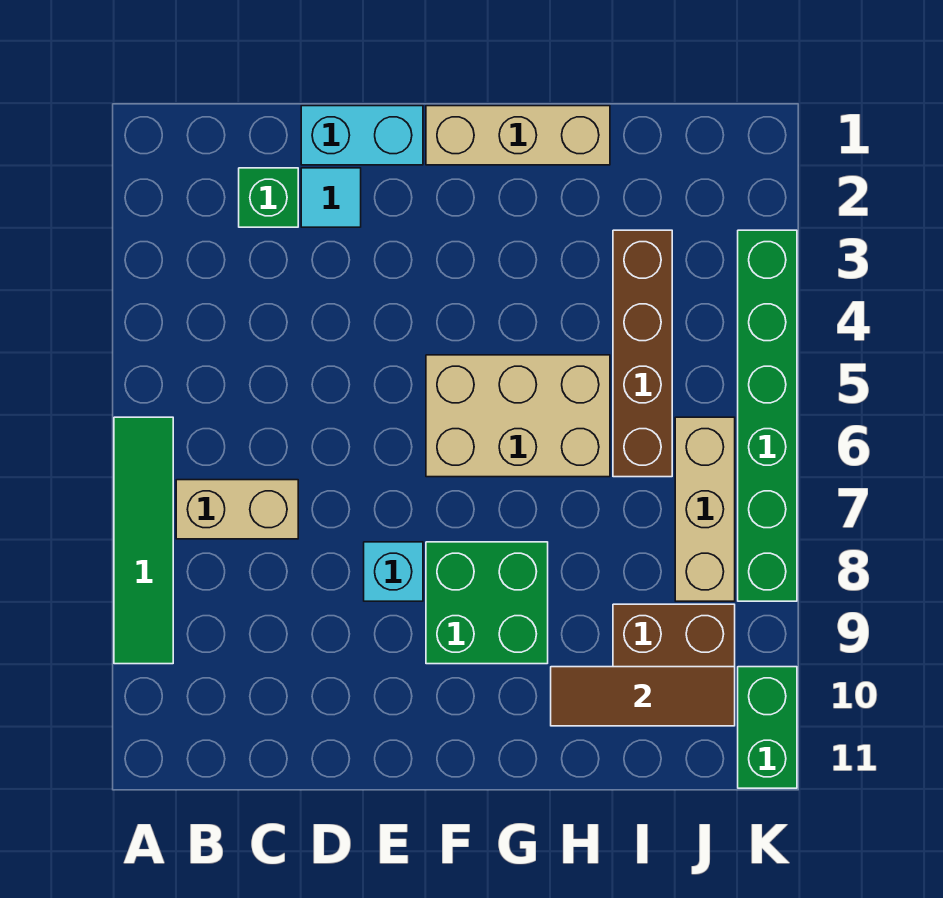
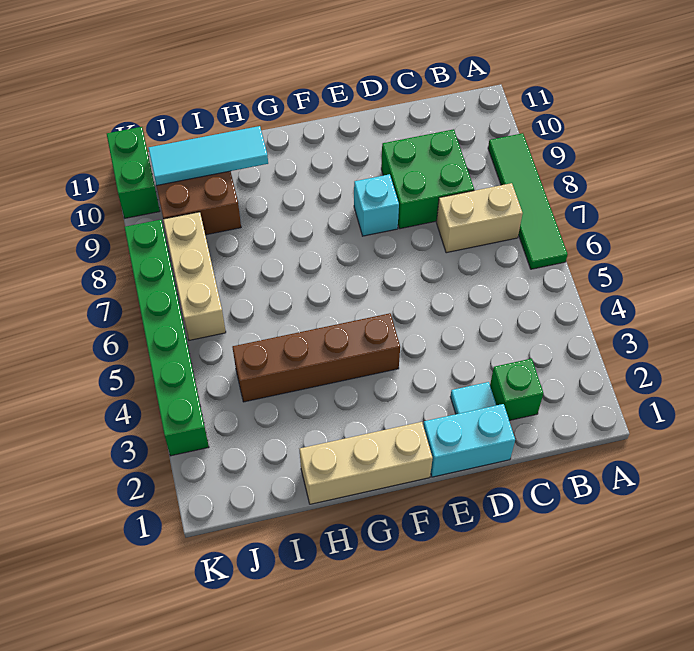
tan 2x3 brick [426,355,610,477] -> none
green 2x2 brick [426,542,548,664] -> green 2x2 brick moved to [381,129,474,229]
brown 1x3 tile [551,667,735,726] -> cyan 1x3 tile [149,126,268,186]
brown 1x4 brick [613,230,672,477] -> brown 1x4 brick turned to [232,313,400,402]

